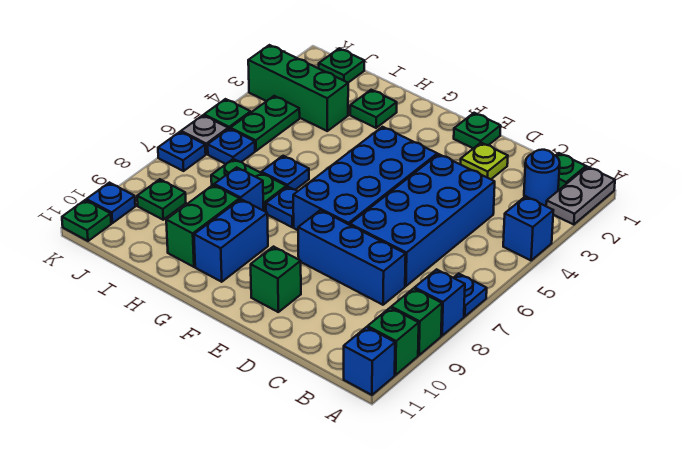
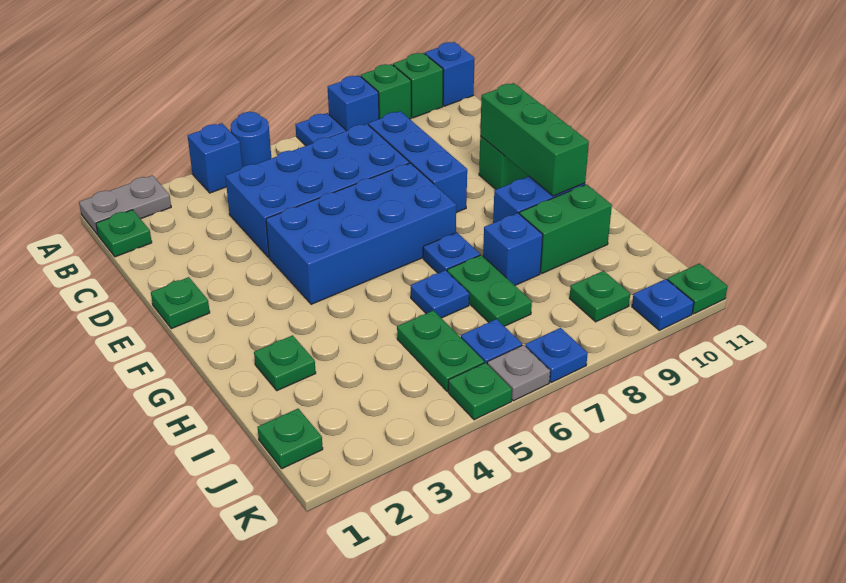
blue 1x1 round brick [524,150,560,206] -> blue 1x1 round brick moved to [231,112,271,167]
lime 1x1 plate [461,143,508,179] -> none
green 1x3 brick [248,45,348,131] -> green 1x3 brick moved to [480,83,589,196]
green 1x2 plate [230,96,300,151] -> green 1x2 plate turned to [397,310,484,391]

